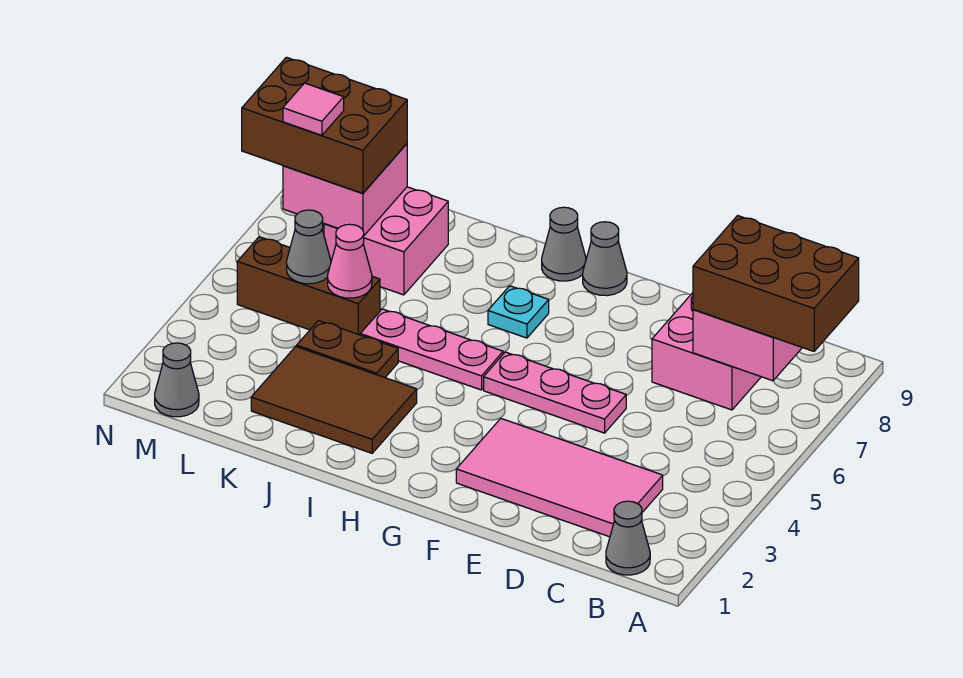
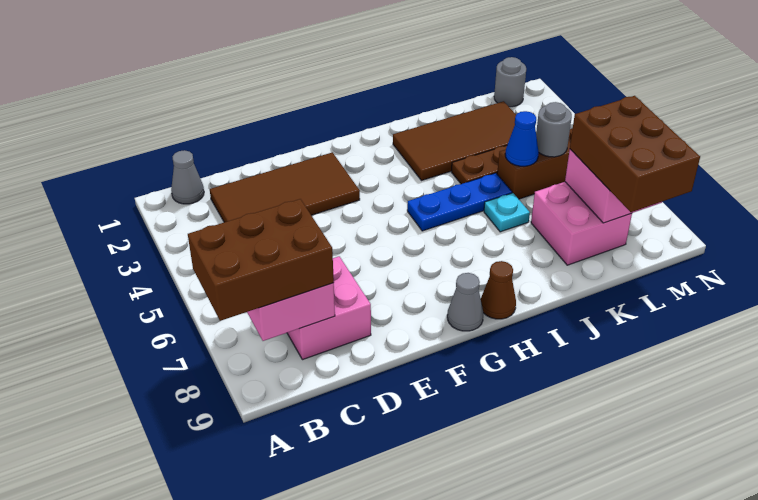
pink 2x4 tile [456,419,663,537] -> brown 2x4 tile [210,152,360,222]
pink 1x3 plate [484,352,626,433] -> none
pink 1x3 plate [360,309,503,390] -> blue 1x3 plate [407,173,512,231]
cyan 1x1 plate [488,286,549,338] -> cyan 1x1 plate moved to [484,193,530,232]
grey 1x1 cone [542,207,586,281] -> brown 1x1 cone [481,261,516,319]
brown 2x3 tile [251,347,417,453] -> brown 2x4 tile [393,101,516,181]
pink 1x1 cone [328,224,372,298] -> blue 1x1 cone [505,111,539,166]
grey 1x1 cone [287,210,331,284] -> grey 1x1 round brick [536,102,572,157]
brown 2x3 brick [242,57,407,193] -> brown 2x3 brick turned to [570,96,700,212]
grey 1x1 cone [155,343,199,417] -> grey 1x1 round brick [494,57,526,107]
pink 1x1 tile [283,83,344,135] -> none

